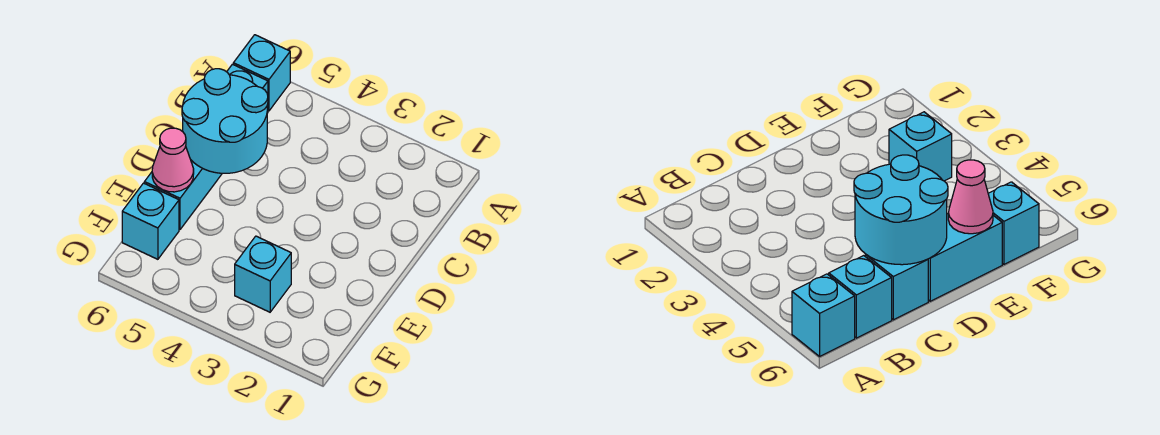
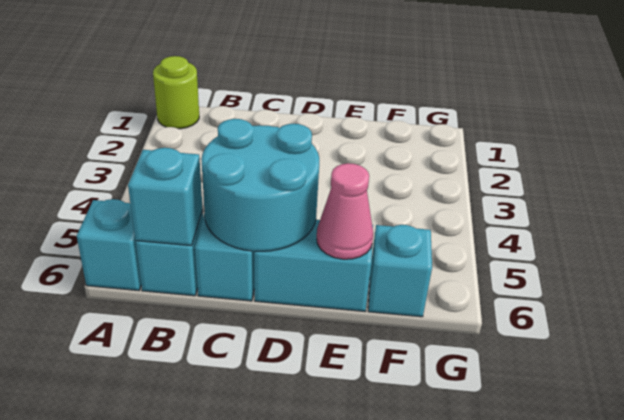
none -> lime 1x1 round brick [153,56,199,129]
cyan 1x1 brick [235,236,291,312] -> cyan 1x1 brick moved to [128,148,203,246]

